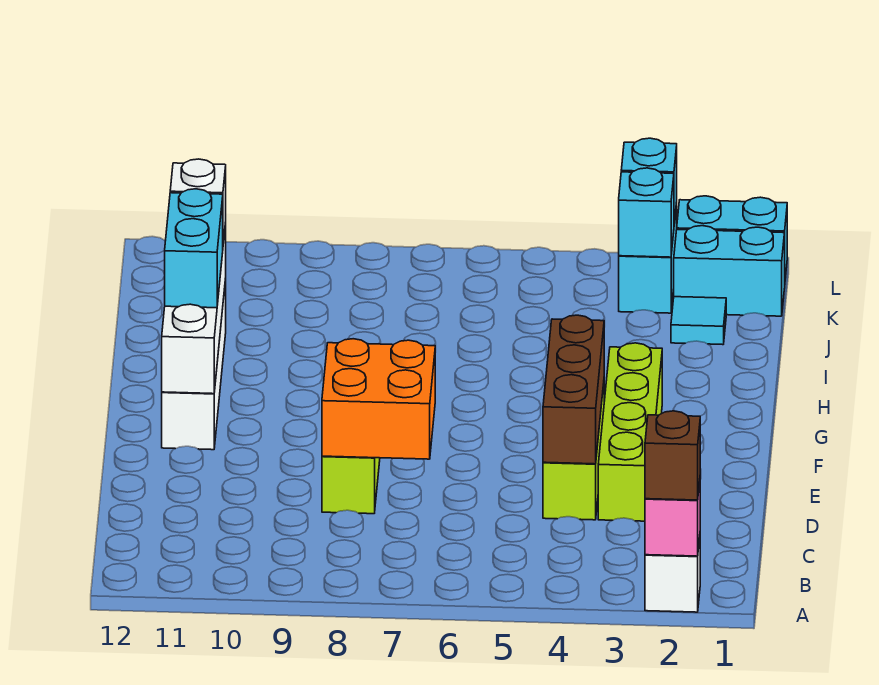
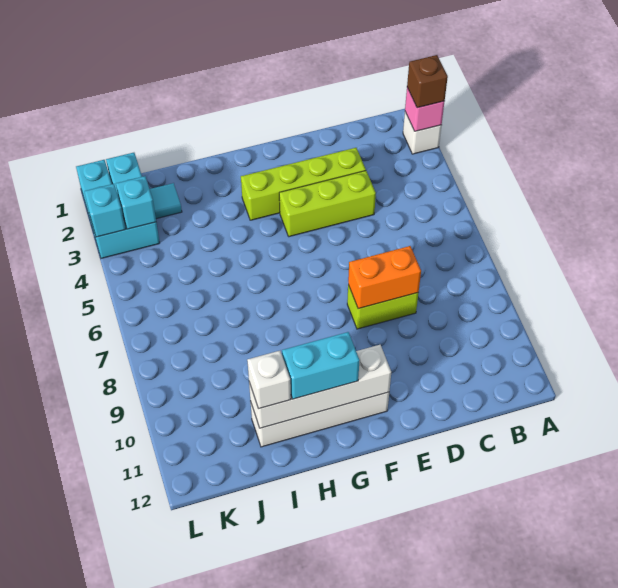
brown 1x3 brick [543,315,604,464] -> none
orange 2x2 brick [322,339,435,459] -> orange 1x2 brick [348,246,421,309]

